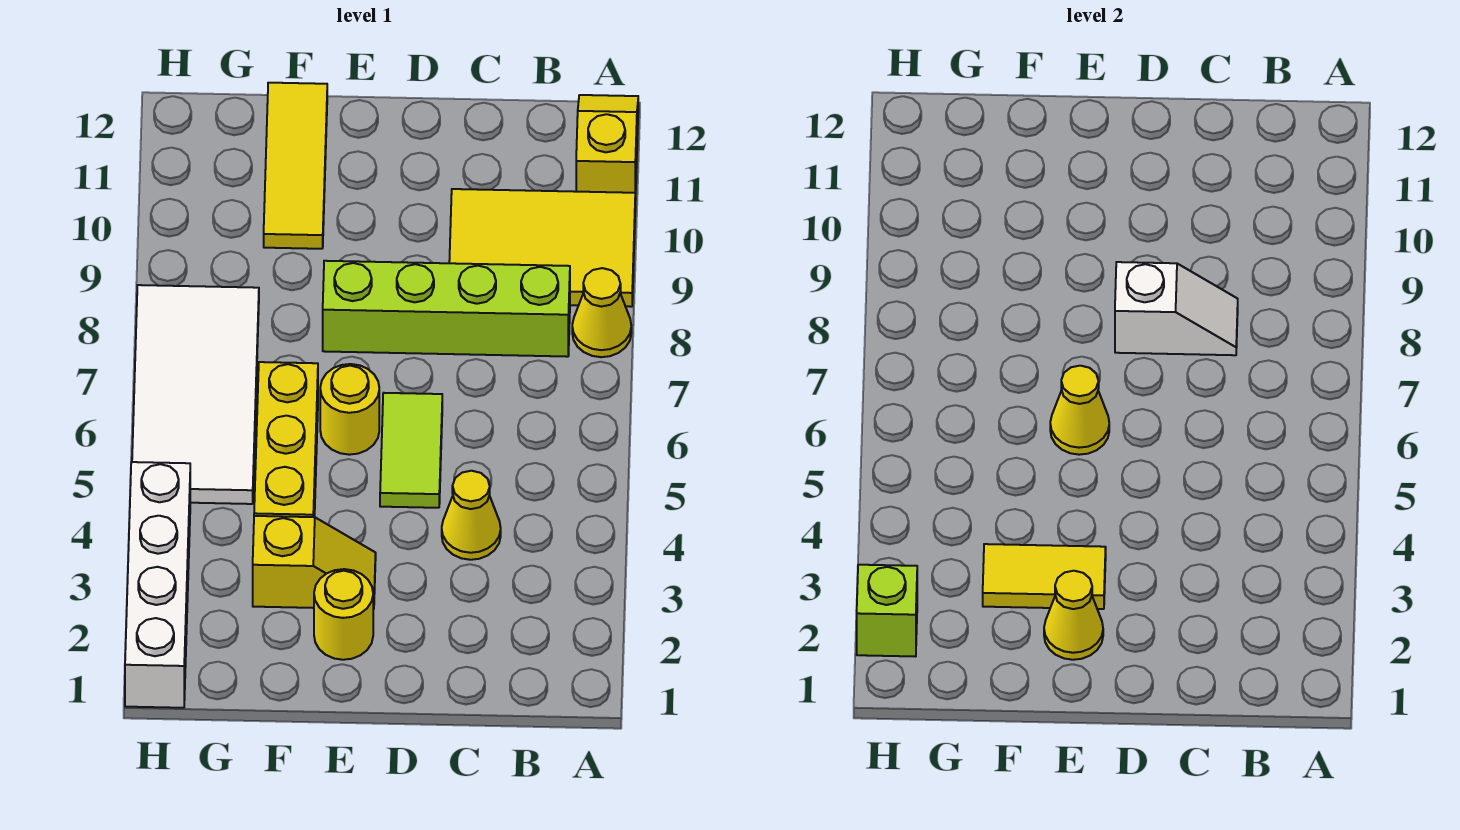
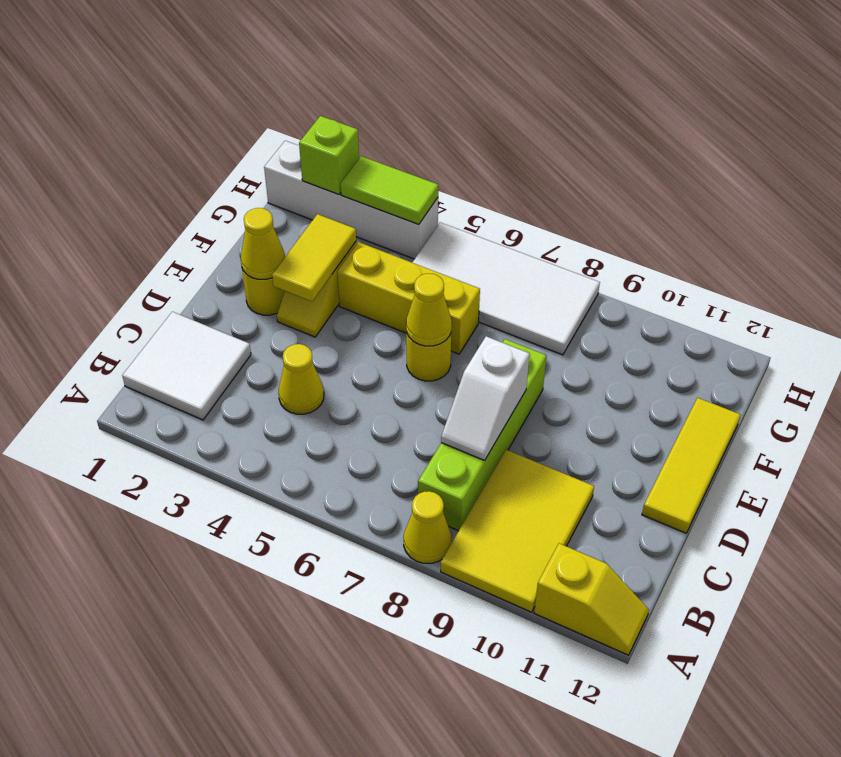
none -> white 2x2 tile [122,312,251,420]
lime 1x2 tile [380,393,442,508] -> lime 1x2 tile moved to [340,156,438,224]
yellow 1x3 tile [264,83,327,249] -> yellow 1x3 tile turned to [642,398,740,533]

